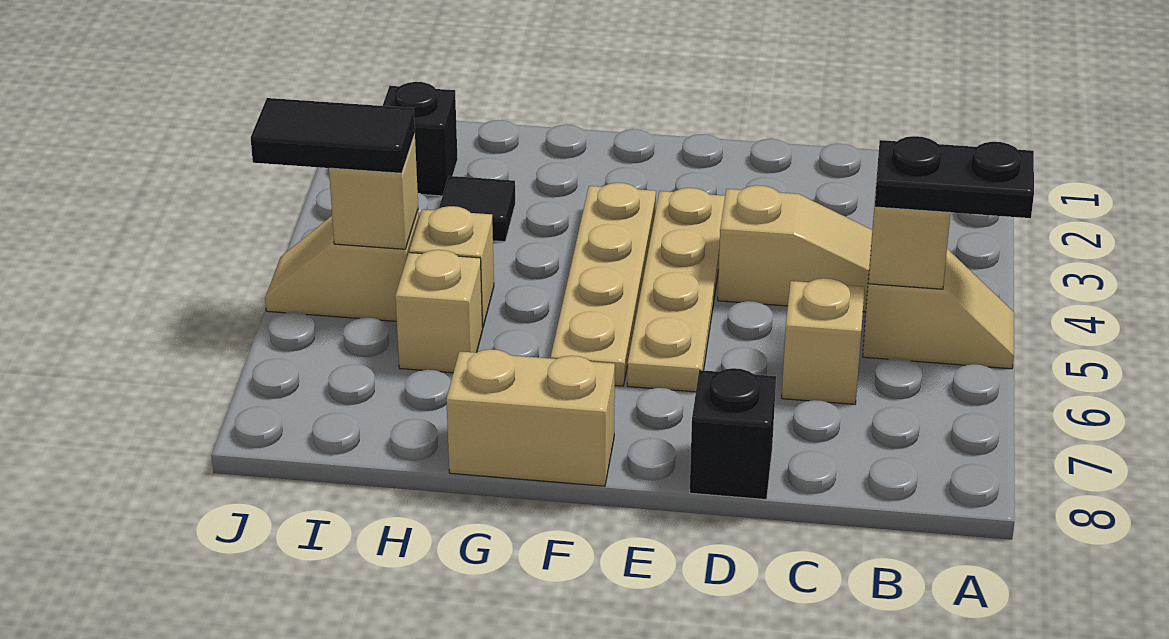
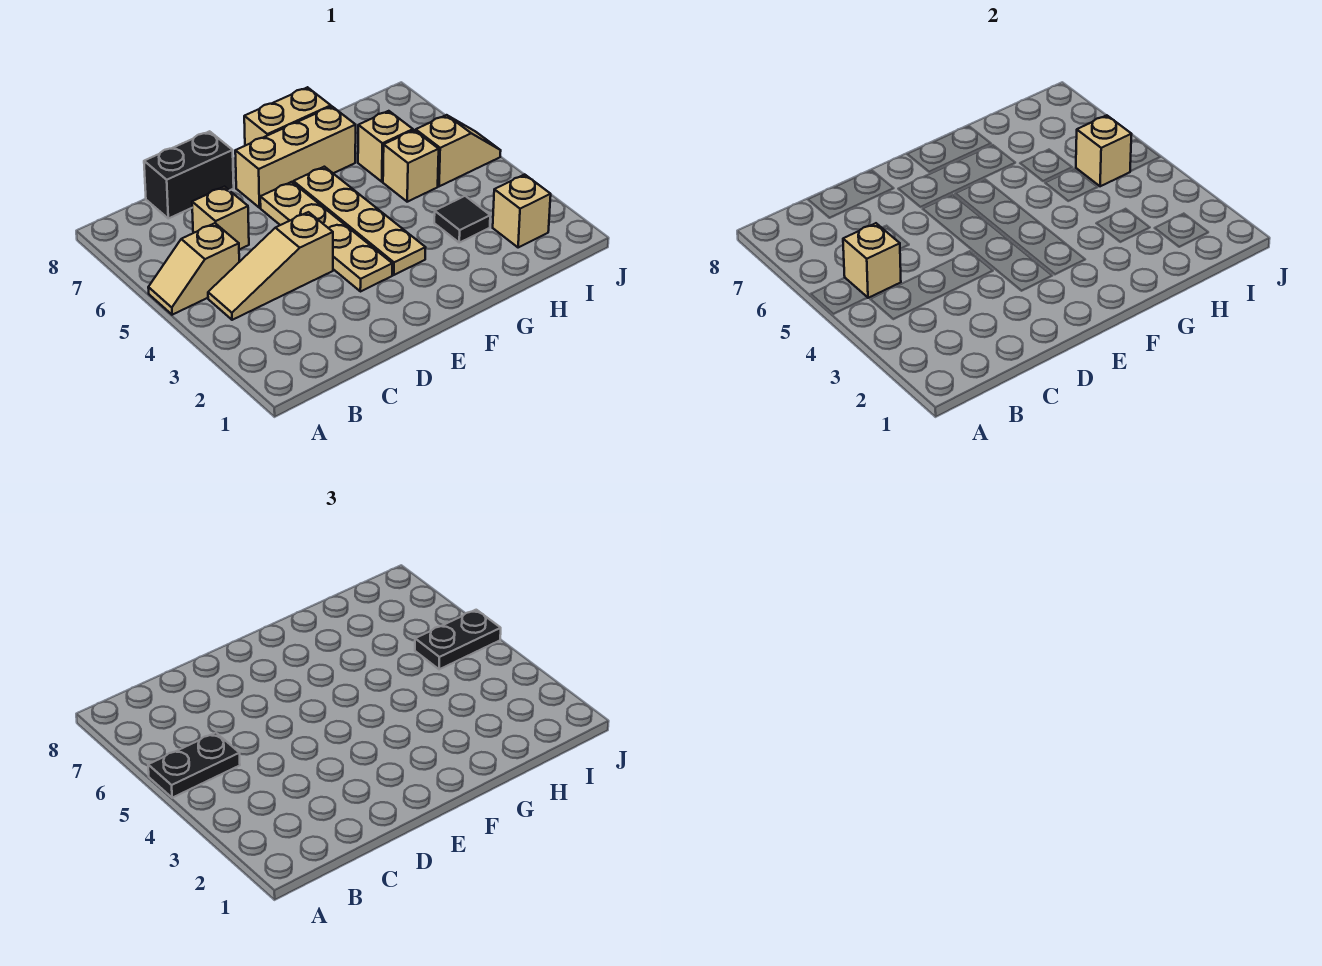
black 1x1 brick [690,368,776,500] -> black 1x2 brick [144,131,234,219]
none -> tan 1x3 brick [235,106,356,208]
black 1x1 brick [383,82,458,196] -> tan 1x1 brick [493,175,551,248]
black 1x2 tile [251,98,415,173] -> black 1x2 plate [415,610,501,669]

